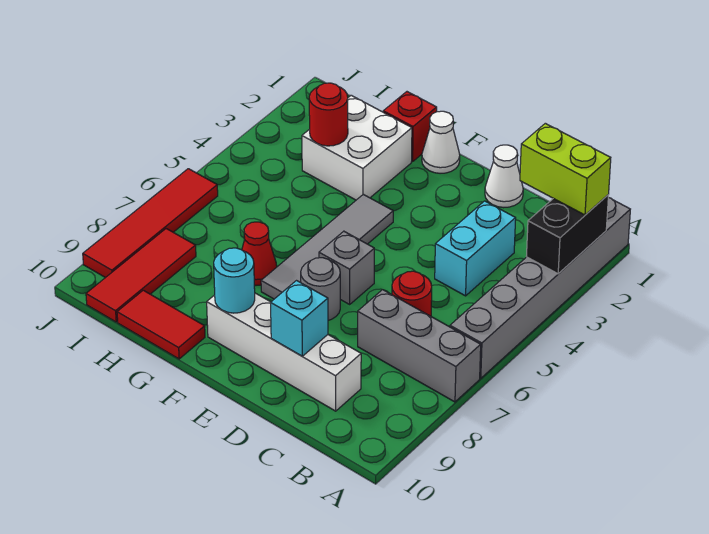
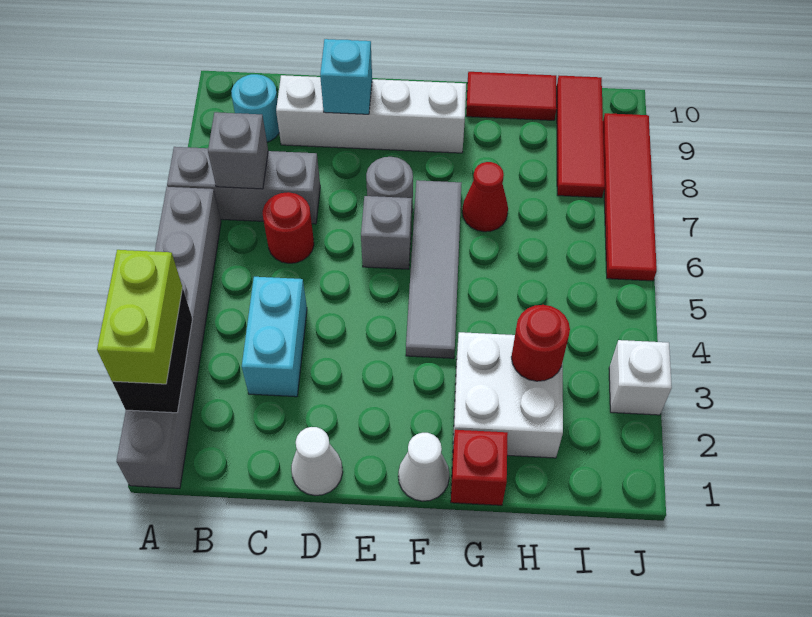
lime 1x2 brick [520,123,611,215] -> lime 1x2 brick turned to [97,250,183,384]
none -> grey 1x1 brick [208,112,268,189]
cyan 1x1 round brick [214,248,255,313] -> cyan 1x1 round brick moved to [231,74,279,142]
none -> white 1x1 brick [609,340,672,415]

